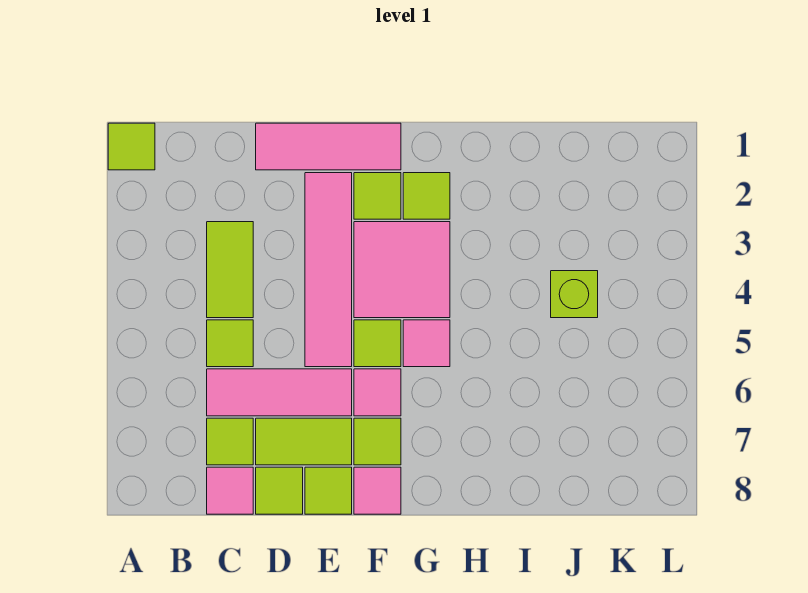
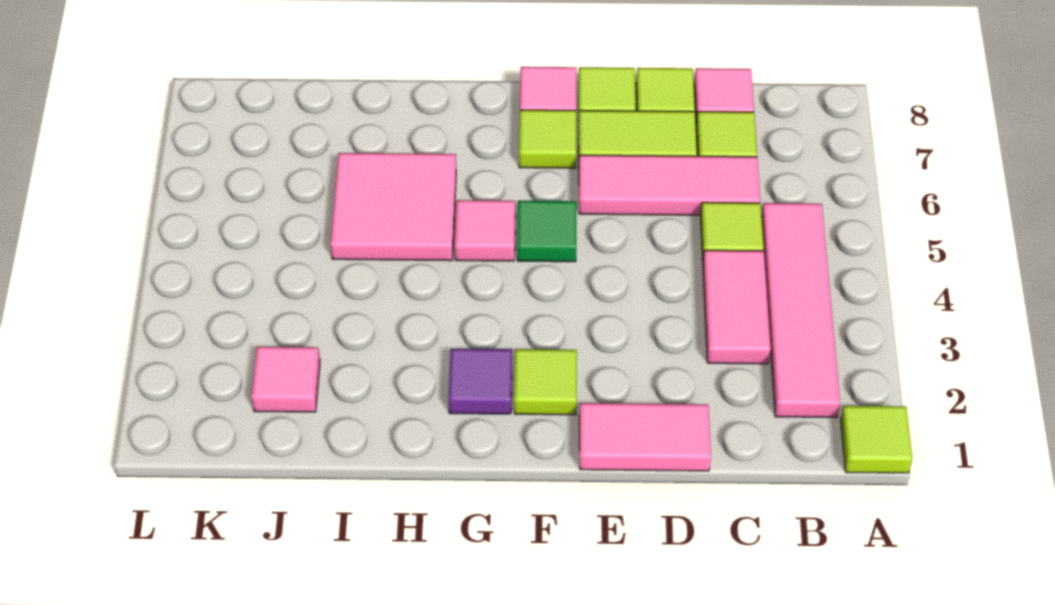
lime 1x2 tile [207,222,253,318] -> pink 1x2 tile [703,250,771,364]
pink 1x3 tile [256,123,401,170] -> pink 1x2 tile [579,403,711,471]
pink 1x4 tile [305,173,352,367] -> pink 1x4 tile moved to [761,203,840,418]
pink 2x2 tile [354,222,450,318] -> pink 2x2 tile moved to [330,153,456,261]
lime 1x1 tile [354,320,401,367] -> green 1x1 tile [517,201,576,262]
pink 1x1 tile [354,369,401,416] -> pink 1x1 tile moved to [251,347,320,412]
lime 1x1 tile [403,173,450,219] -> purple 1x1 tile [448,349,512,414]
lime 1x1 brick [551,271,598,318] -> none

